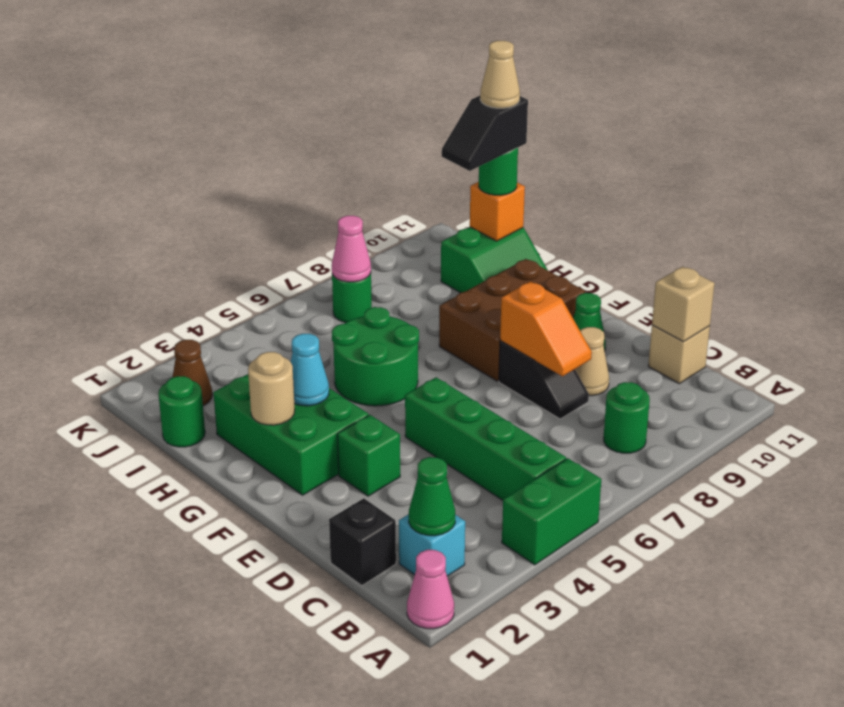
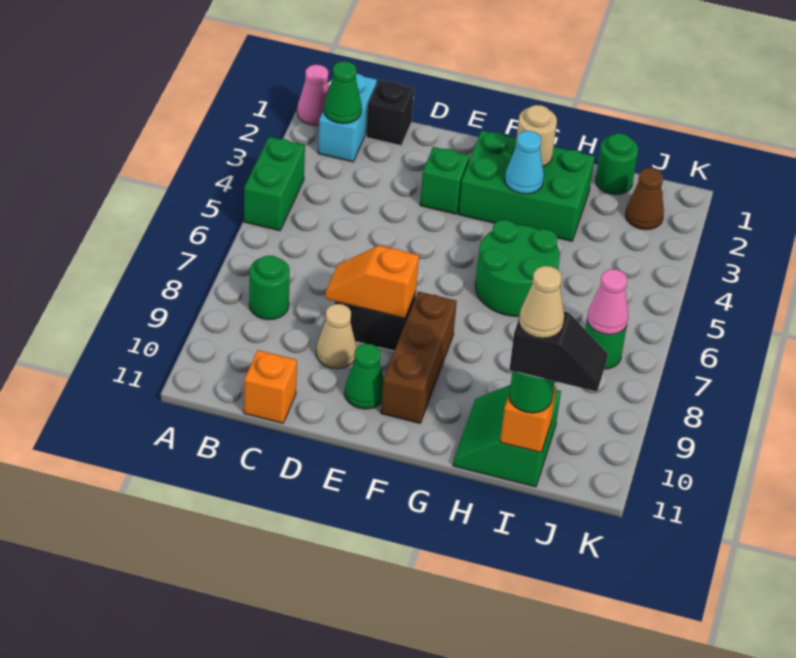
cyan 1x1 brick [399,514,465,576] -> cyan 1x2 brick [318,73,377,162]
green 1x4 brick [405,377,566,500] -> none
tan 1x1 brick [648,325,710,384] -> orange 1x1 brick [244,350,297,423]
tan 1x1 brick [652,267,715,342] -> none
brown 2x3 brick [439,259,585,381] -> brown 1x3 brick [381,291,457,423]
black 1x2 slope [442,96,528,171] -> black 1x2 slope turned to [509,312,608,392]

